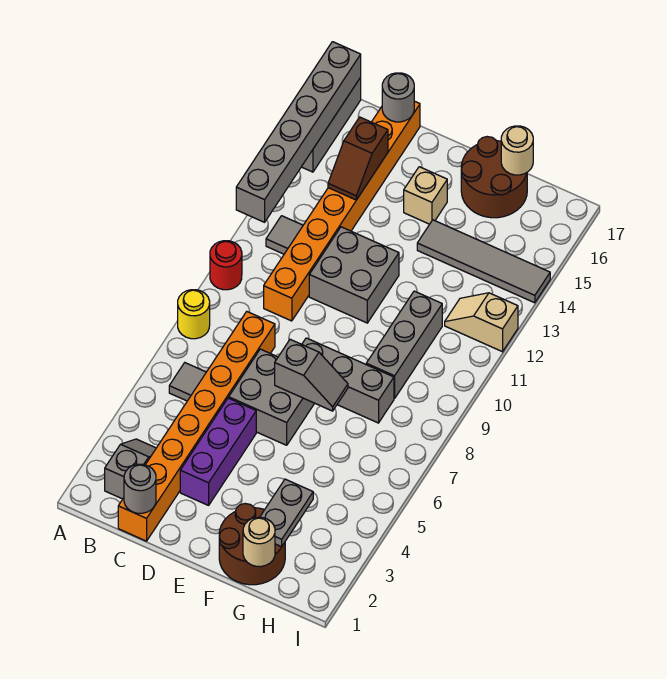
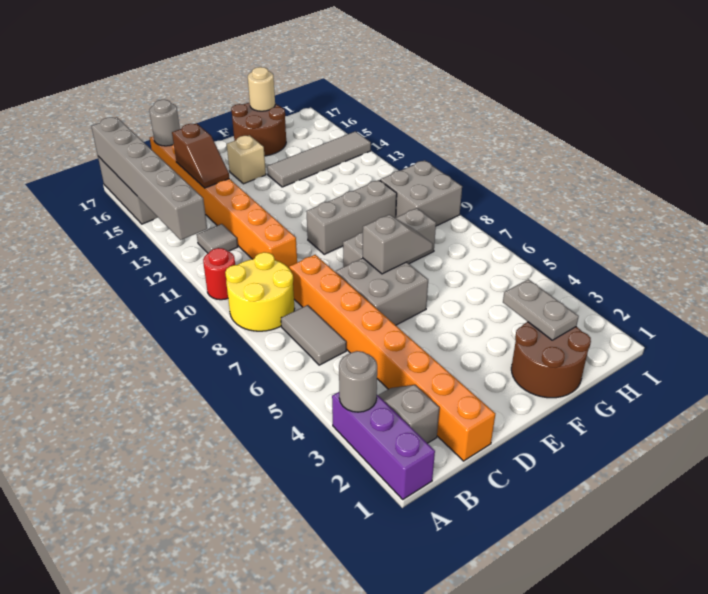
yellow 1x1 round brick [178,290,210,339] -> yellow 2x2 round brick [225,252,295,331]
grey 1x1 tile [169,363,206,401] -> grey 1x2 tile [281,305,346,365]
grey 1x1 round brick [124,464,156,513] -> grey 1x1 round brick moved to [339,351,377,412]
purple 1x3 brick [180,398,256,505] -> purple 1x3 brick moved to [332,392,435,499]
grey 2x2 brick [309,227,399,323] -> grey 2x2 brick moved to [380,160,462,226]
tan 1x1 round brick [243,517,275,567] -> none
grey 1x3 brick [366,291,442,398] -> grey 1x3 brick turned to [306,180,397,254]
tan 1x2 slope [445,293,518,352] -> none

